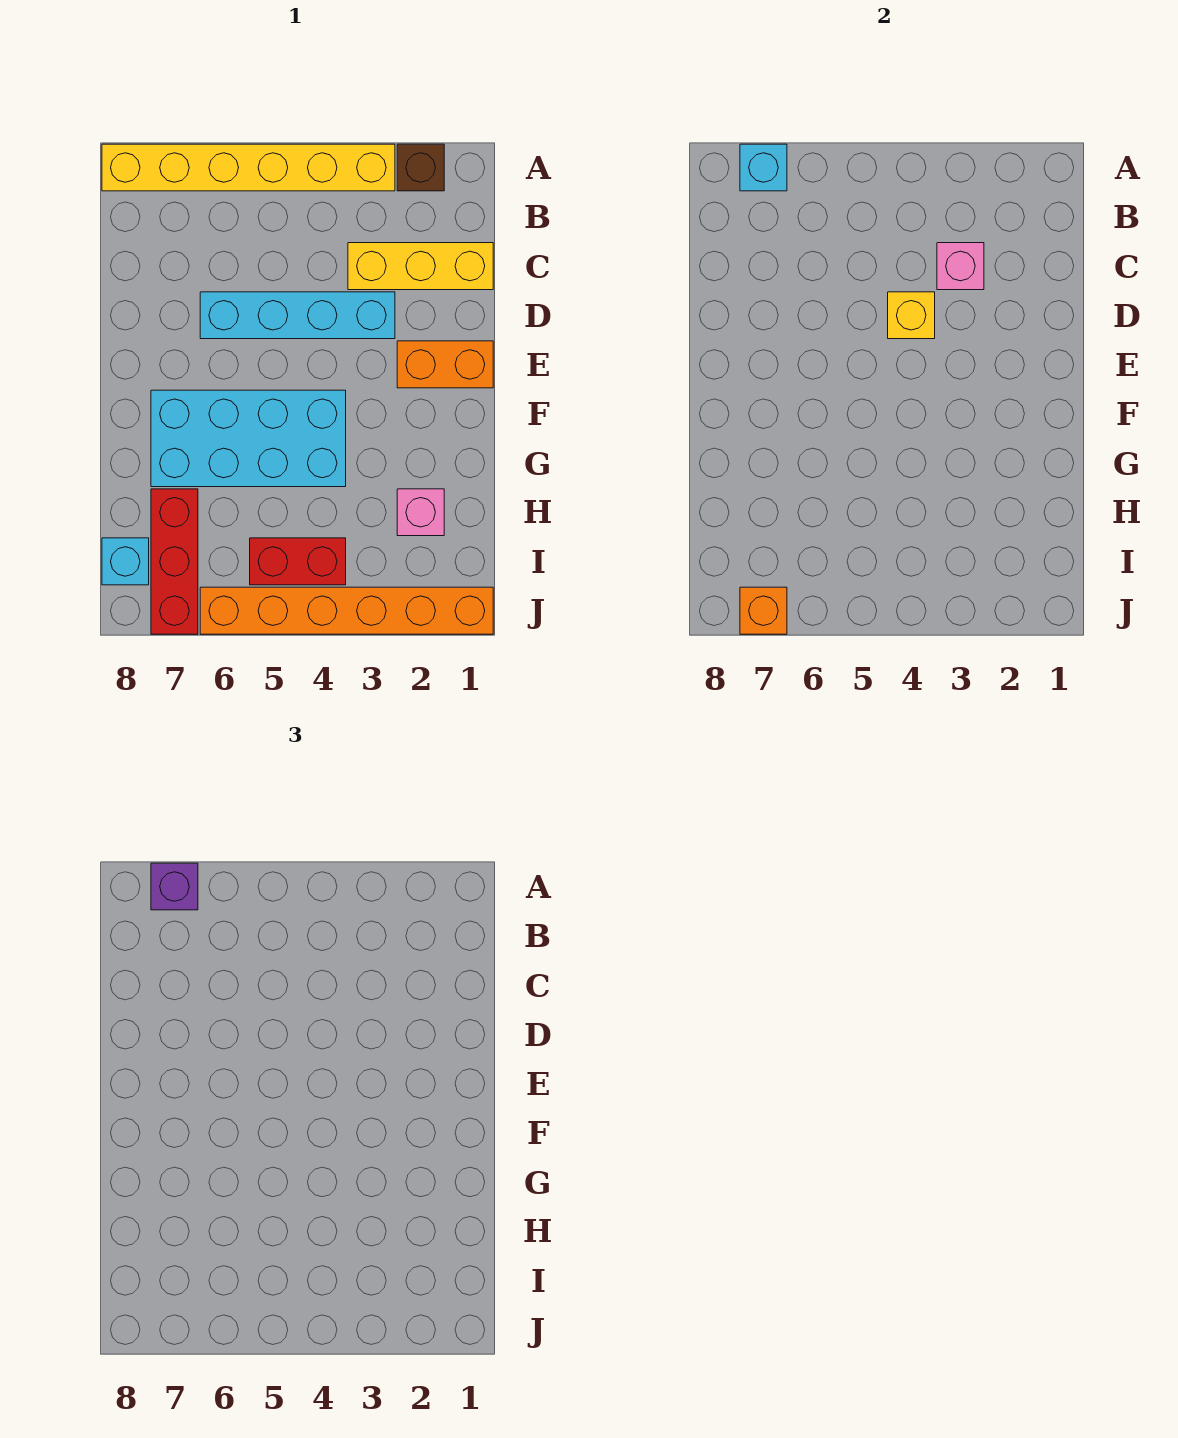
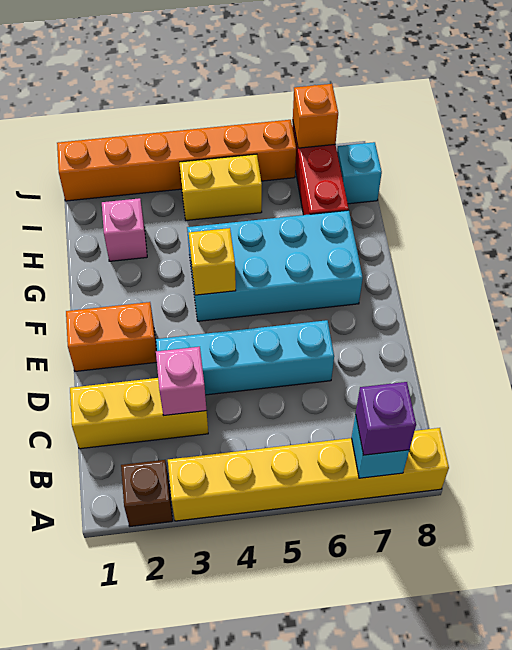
yellow 1x1 brick [888,292,935,339] -> yellow 1x1 brick moved to [189,228,236,295]
red 1x2 brick [250,538,346,585] -> yellow 1x2 brick [179,154,262,220]

